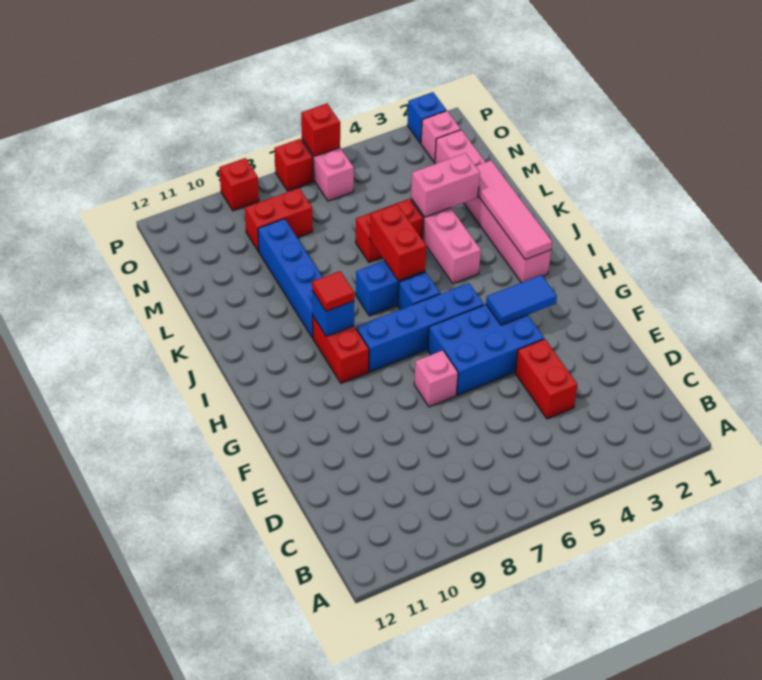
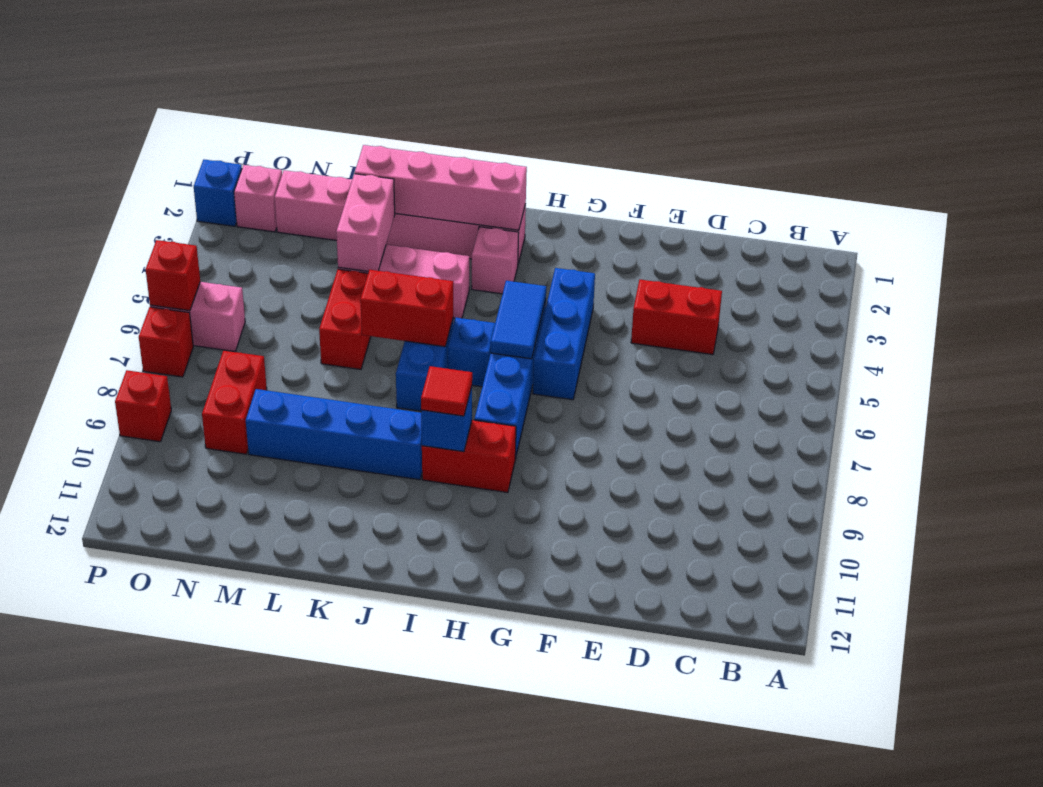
blue 2x3 brick [428,305,544,395] -> blue 1x3 brick [533,268,595,400]
pink 1x1 brick [414,350,458,407] -> pink 1x1 brick moved to [472,227,519,294]
blue 1x2 tile [486,275,557,325] -> blue 1x2 tile moved to [491,281,546,359]
pink 1x4 tile [476,161,552,260] -> pink 1x4 brick [355,145,527,230]

